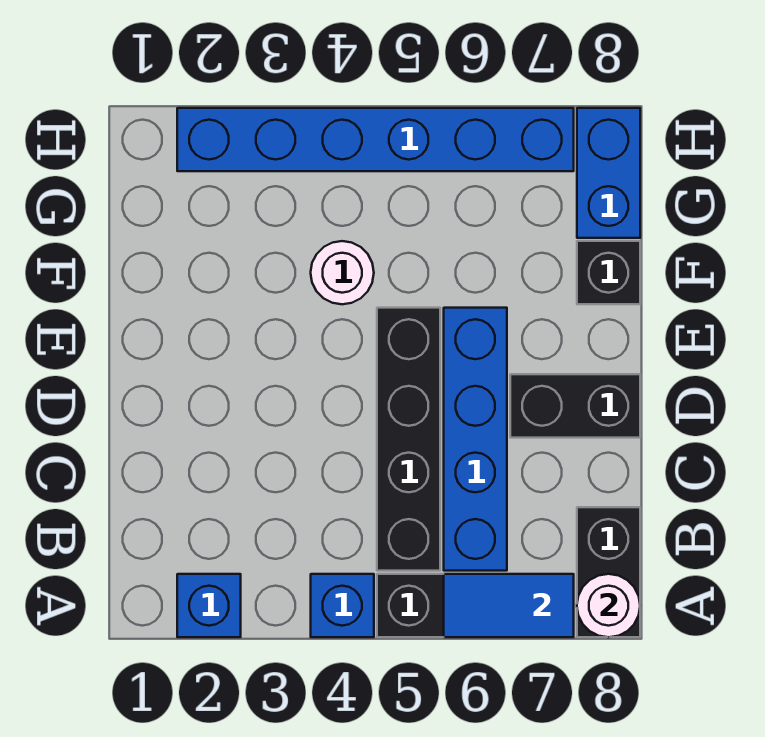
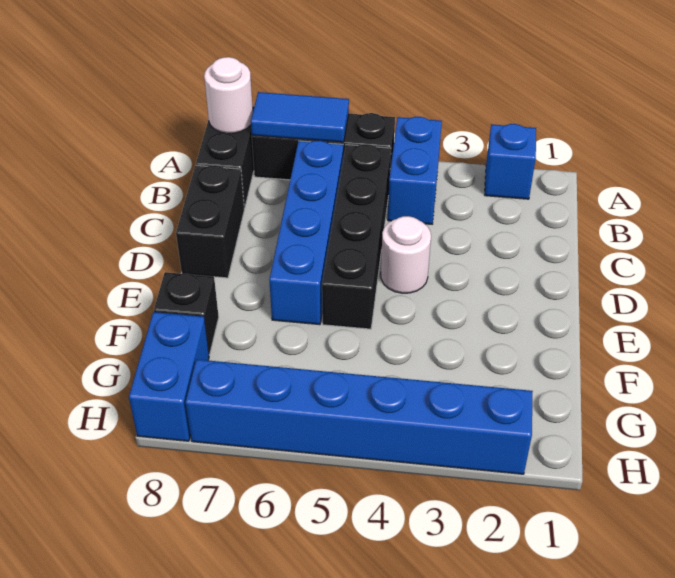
blue 1x1 brick [311,574,374,637] -> blue 1x2 brick [388,117,442,224]
black 1x2 brick [510,374,640,438] -> black 1x2 brick turned to [176,165,244,278]
white 1x1 round brick [311,241,374,304] -> white 1x1 round brick moved to [381,216,431,293]

